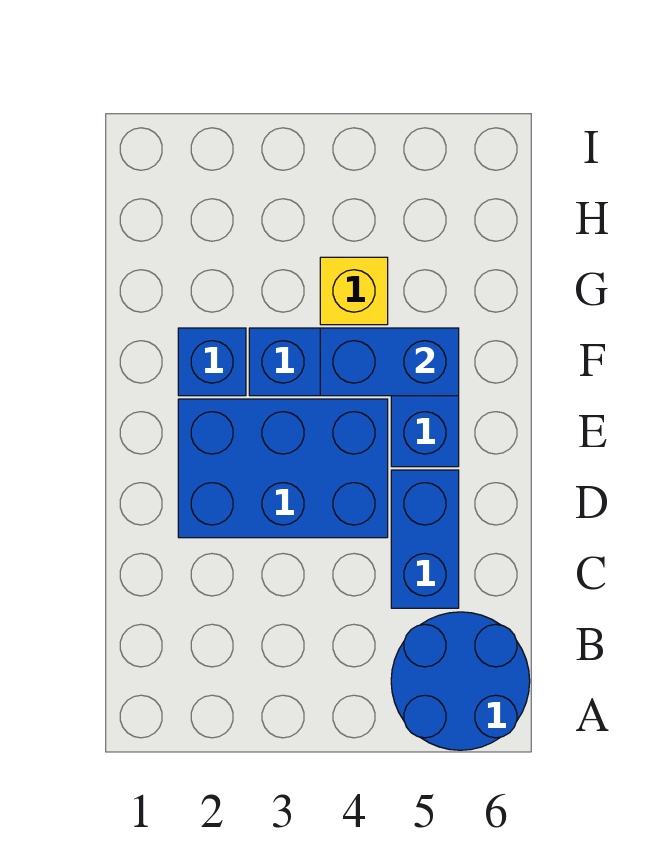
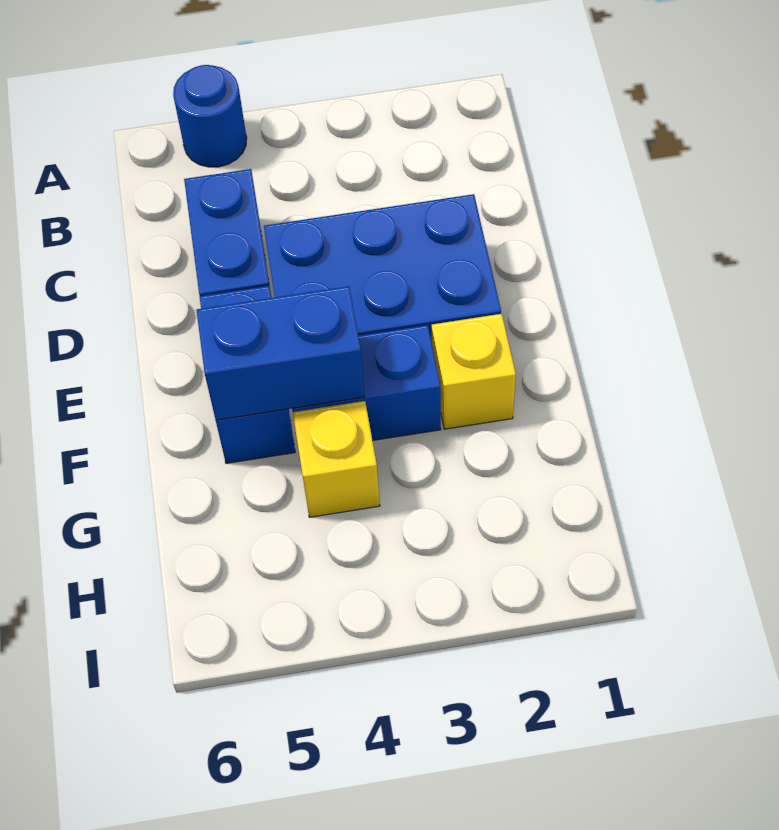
blue 2x2 round brick [391,612,530,750] -> blue 1x1 round brick [173,65,247,167]
blue 1x1 brick [178,328,246,396] -> yellow 1x1 brick [432,314,516,429]

